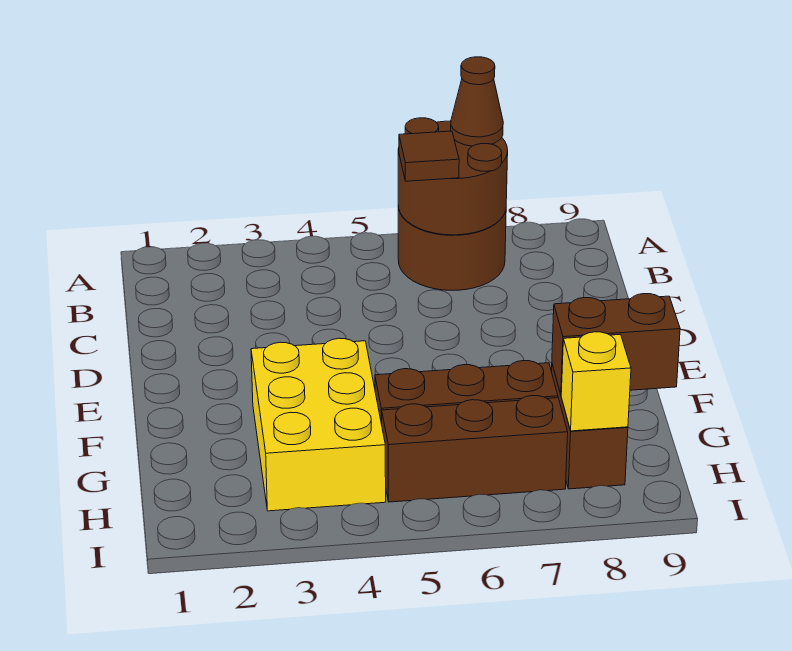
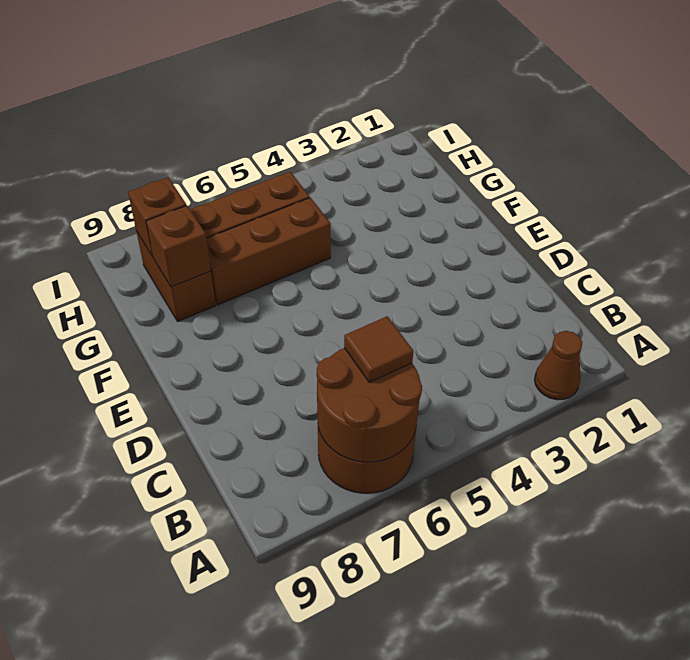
brown 1x1 cone [451,57,503,146] -> brown 1x1 cone moved to [535,331,582,400]
yellow 2x3 brick [251,338,386,511] -> none
brown 1x2 brick [552,294,680,394] -> brown 1x1 brick [146,205,211,287]
yellow 1x1 brick [561,332,631,431] -> brown 1x1 brick [128,177,186,257]

